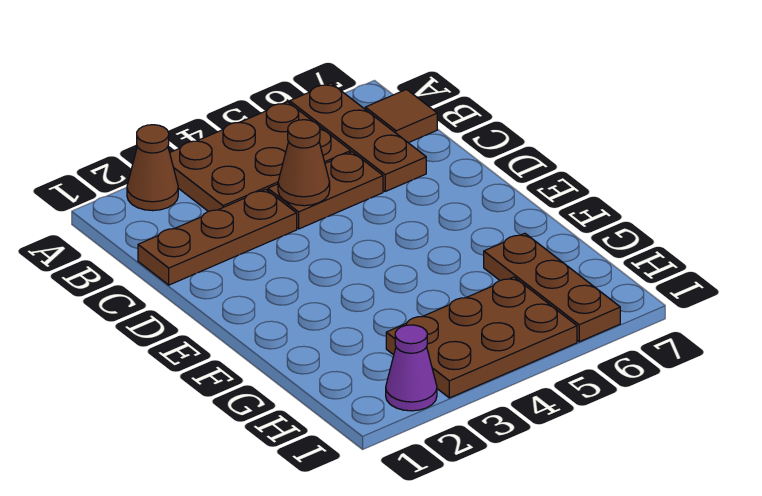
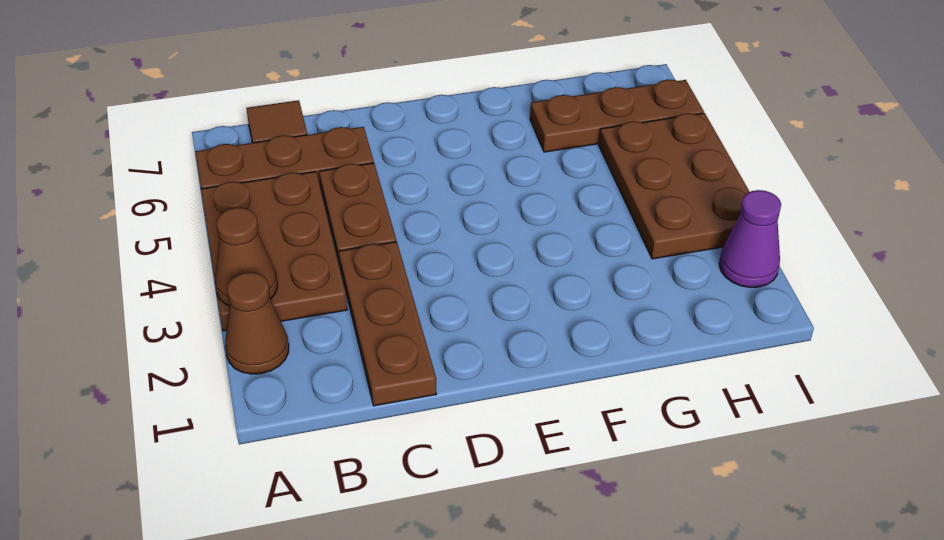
brown 1x1 cone [278,120,330,206] -> brown 1x1 cone moved to [215,208,277,306]

